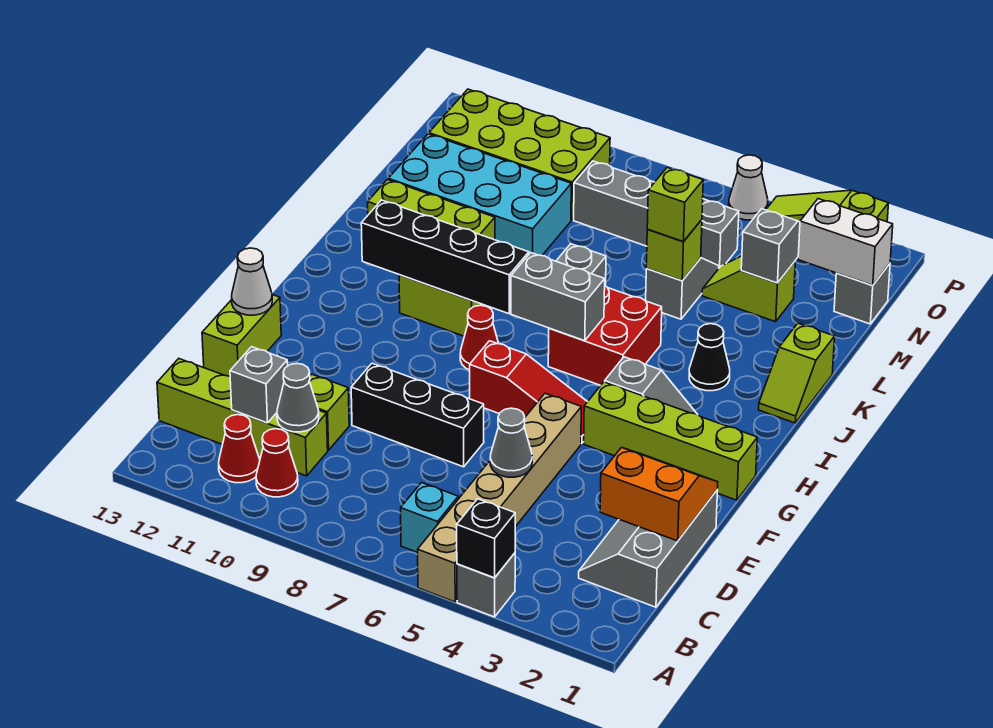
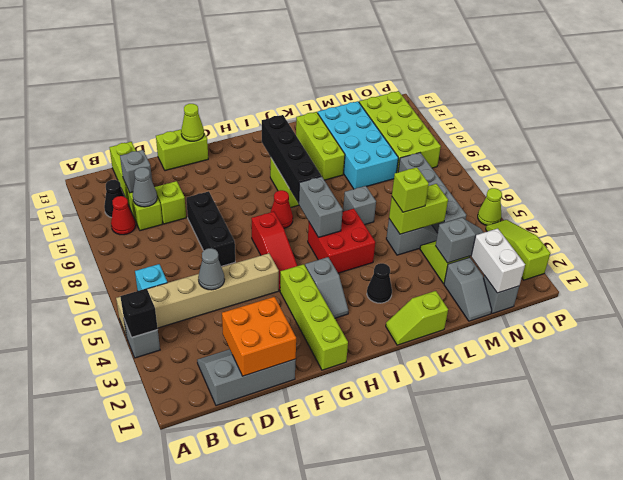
red 1x1 cone [219,415,260,483] -> black 1x1 cone [104,180,124,218]
orange 2x2 slope [600,447,718,541] -> orange 2x2 brick [222,297,296,376]
white 1x1 cone [232,248,272,315] -> lime 1x1 cone [181,104,204,141]
lime 1x1 brick [646,220,702,281] -> lime 1x2 brick [389,184,448,234]
none -> grey 1x2 slope [444,257,492,321]
white 1x1 cone [729,155,768,220] -> lime 1x1 cone [478,188,502,225]

